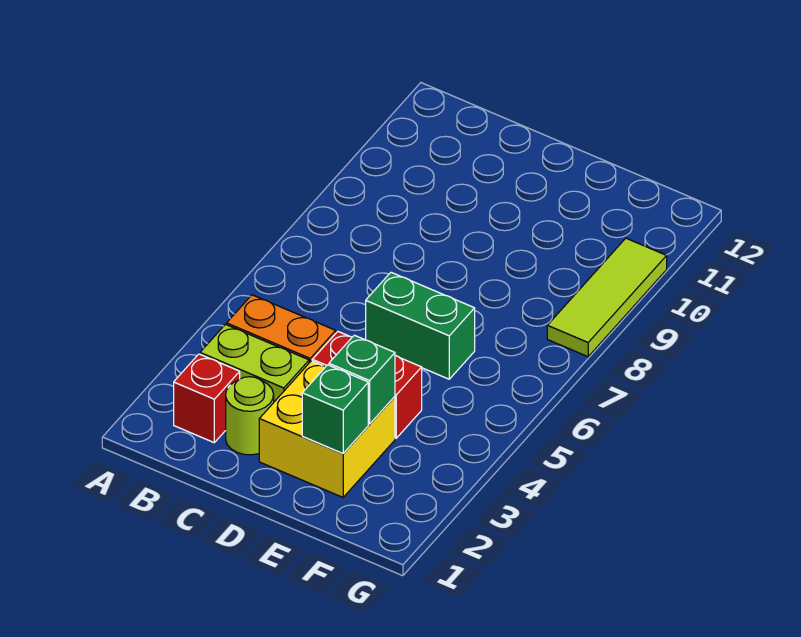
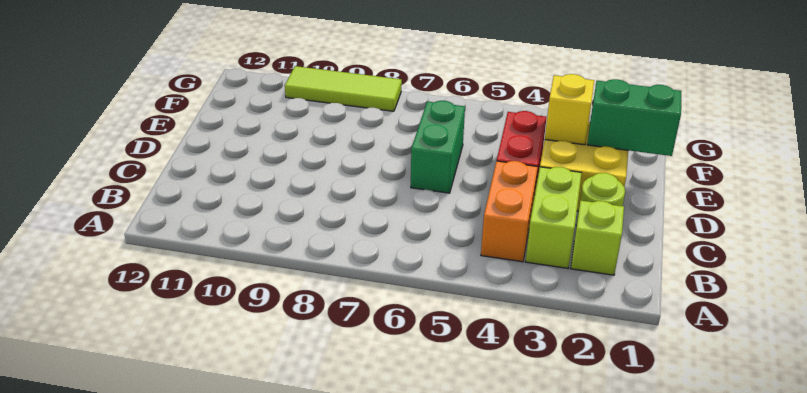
red 1x1 brick [174,354,240,442] -> lime 1x1 brick [571,201,624,275]
green 1x1 brick [302,365,368,453] -> green 1x2 brick [587,79,681,156]
green 1x1 brick [329,335,395,424] -> yellow 1x1 brick [545,74,594,145]

